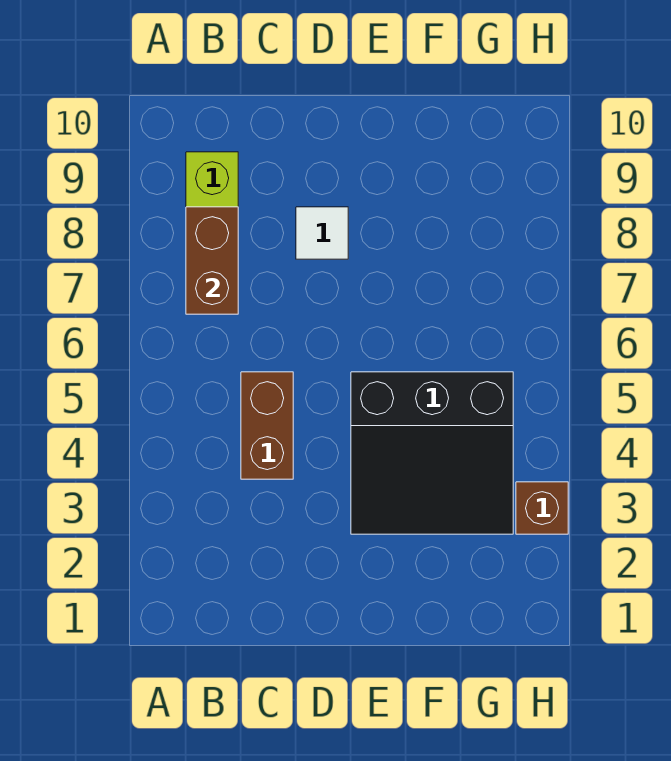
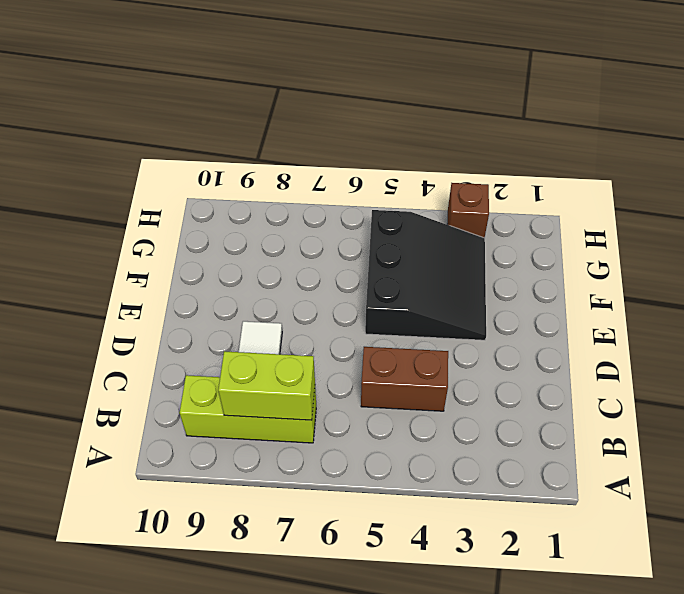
brown 1x2 brick [186,207,238,314] -> lime 1x2 brick [218,351,315,420]

